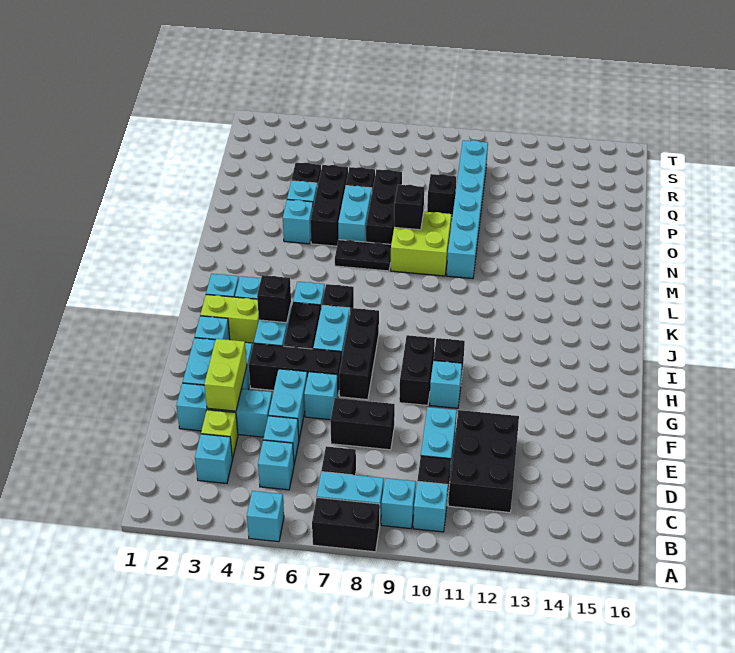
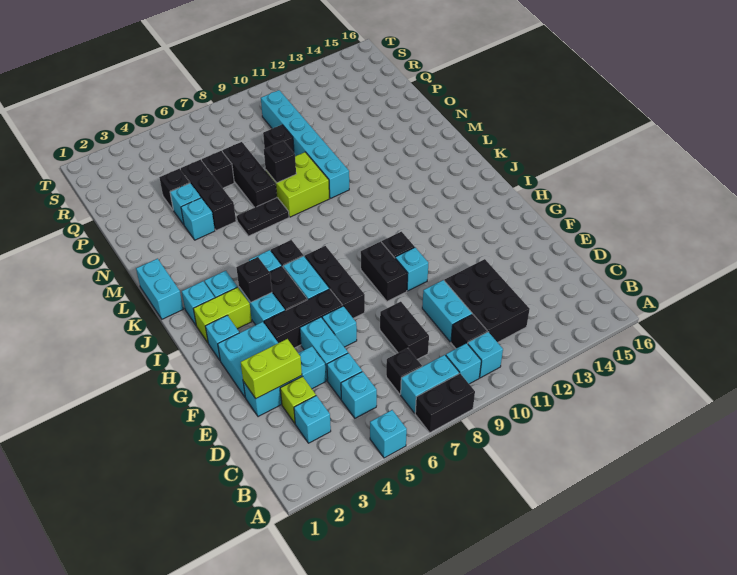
lime 1x2 brick [204,339,247,411] -> lime 1x2 brick turned to [241,339,302,398]
black 1x2 brick [330,398,395,450] -> black 1x2 brick turned to [380,302,429,359]
cyan 1x2 brick [338,186,372,242] -> cyan 1x2 brick moved to [136,259,183,319]

